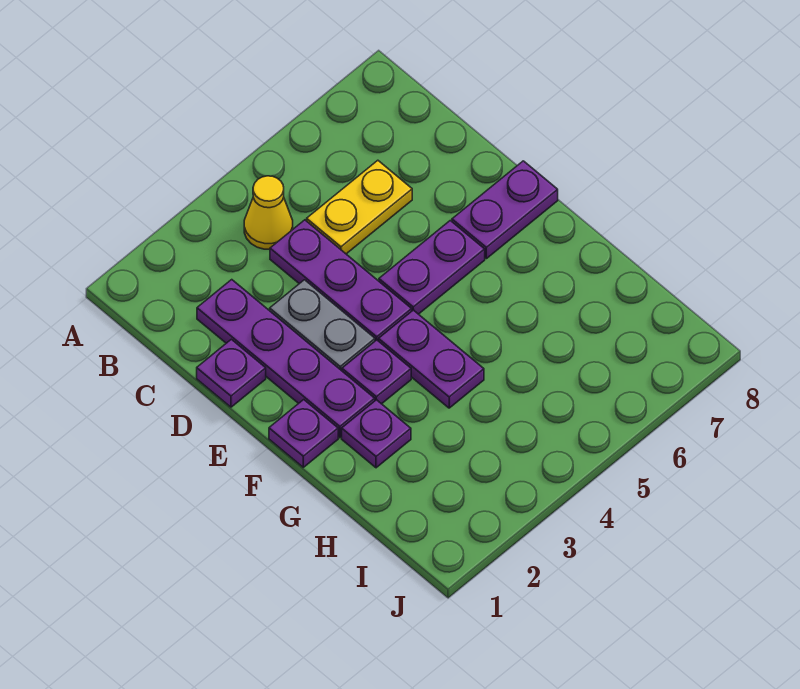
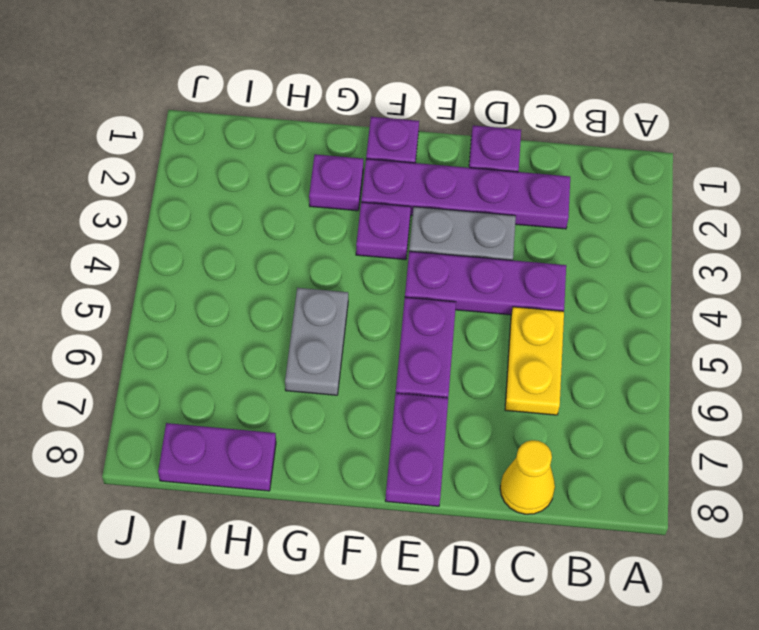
yellow 1x1 cone [244,176,293,249] -> yellow 1x1 cone moved to [500,440,555,514]
purple 1x2 plate [379,310,484,408] -> purple 1x2 plate moved to [158,423,276,491]
none -> grey 1x2 plate [285,288,348,395]

